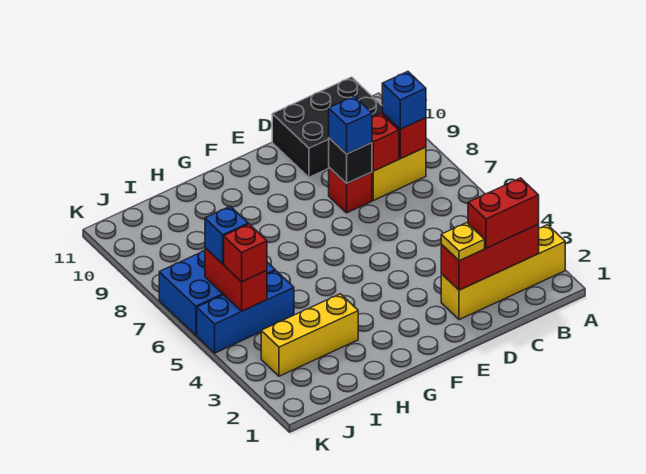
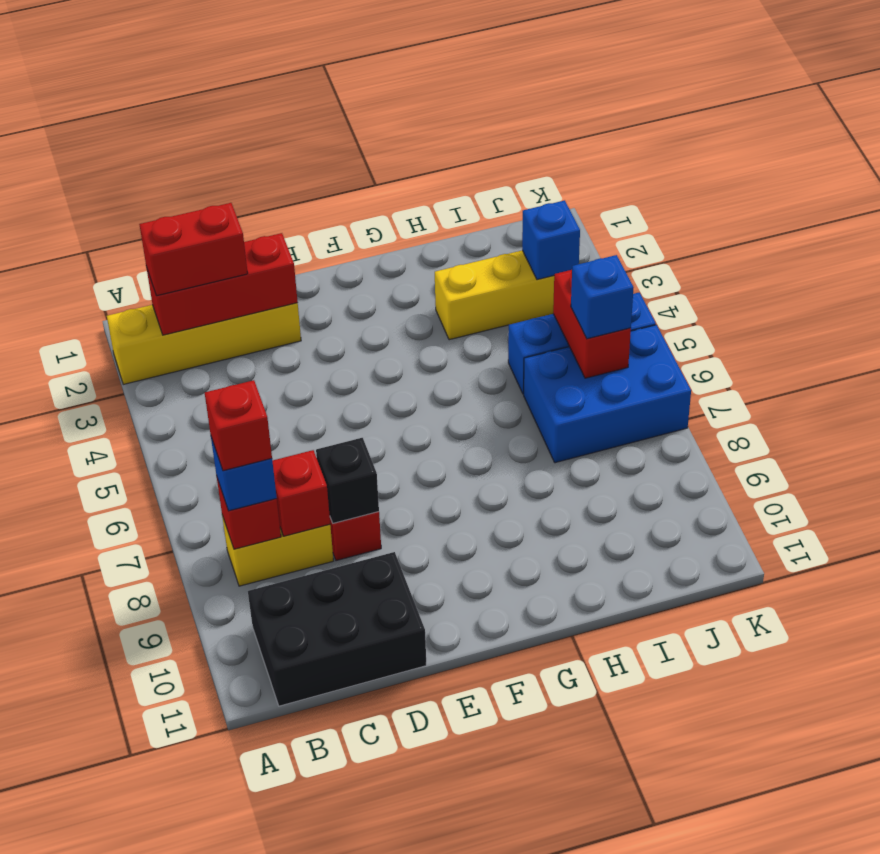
yellow 1x1 plate [441,223,485,261] -> none
blue 1x1 brick [329,96,372,154] -> blue 1x1 brick moved to [522,200,580,280]
red 1x1 brick [224,224,267,282] -> red 1x1 brick moved to [205,380,272,471]

